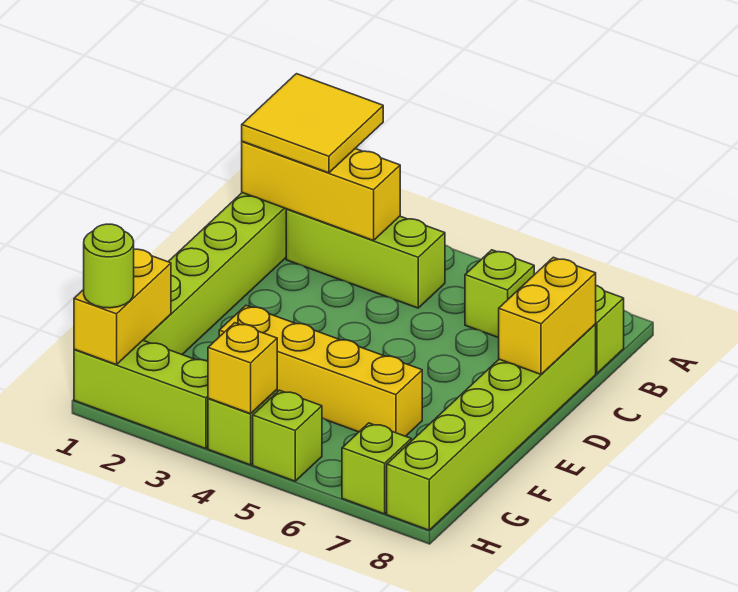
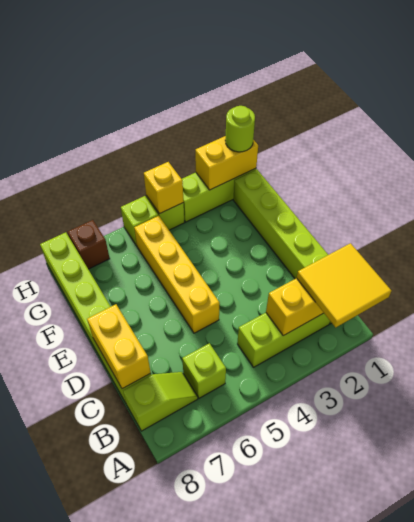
yellow 1x4 brick [219,305,422,436] -> yellow 1x4 brick turned to [134,216,220,333]
yellow 1x2 brick [74,249,171,365] -> yellow 1x2 brick turned to [195,136,258,190]
lime 1x1 brick [342,423,411,514] -> brown 1x1 brick [68,220,110,269]

